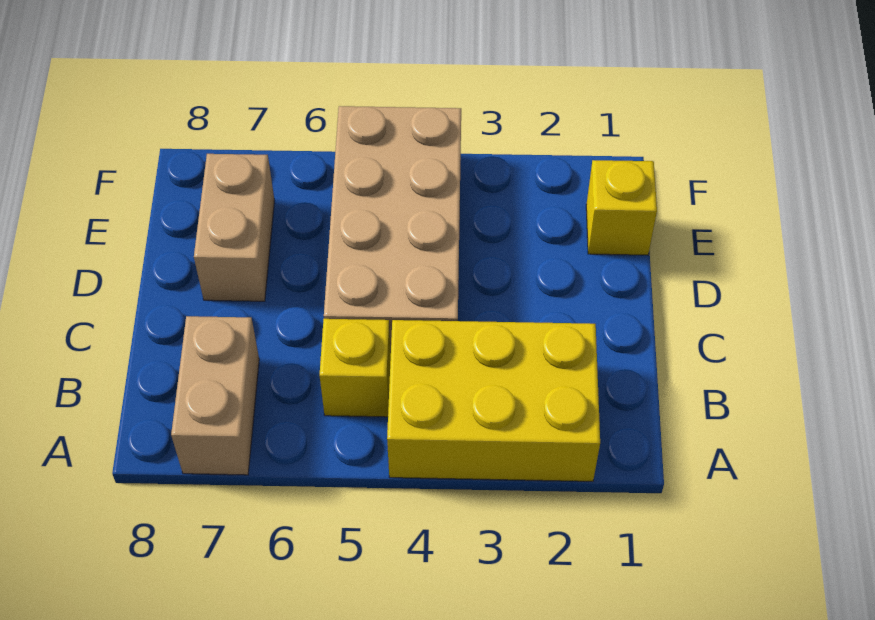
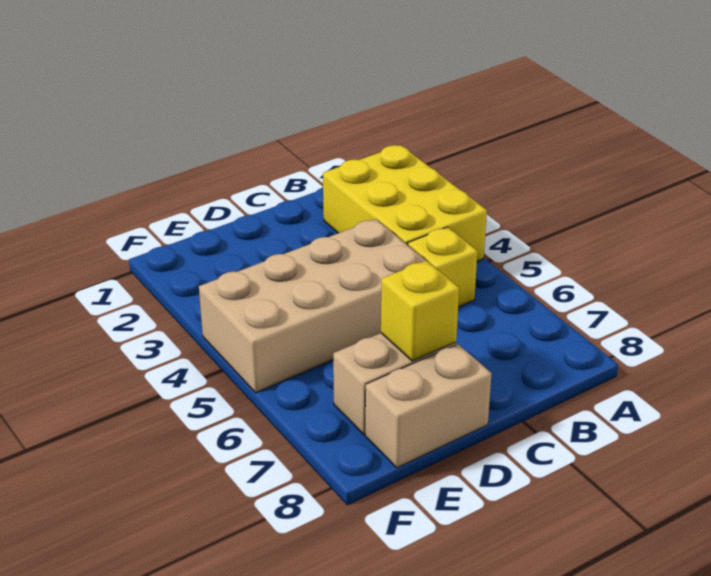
tan 1x2 brick [171,316,259,475] -> tan 1x2 brick moved to [365,344,492,468]
yellow 1x1 brick [586,160,657,255] -> yellow 1x1 brick moved to [381,261,459,361]

